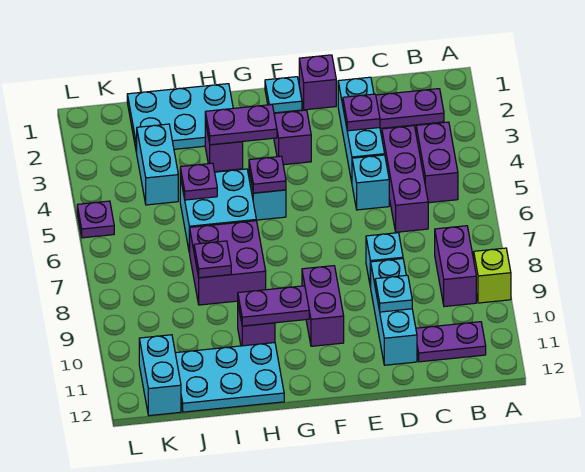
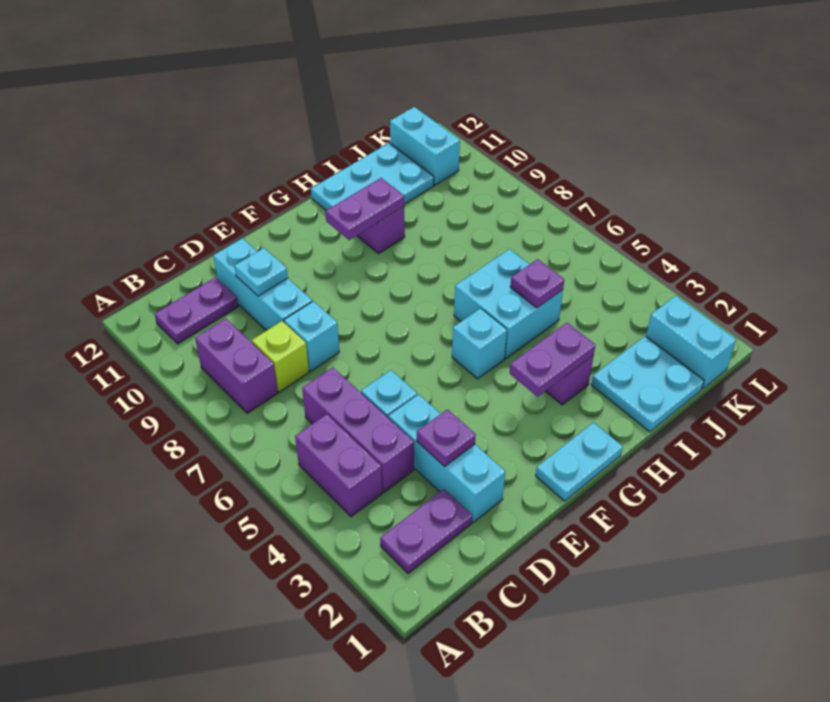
lime 1x1 brick [474,248,511,303] -> lime 1x1 brick moved to [252,321,309,392]
purple 1x1 brick [299,55,336,110] -> none
cyan 1x1 plate [265,77,302,113] -> cyan 1x2 plate [536,423,623,501]
purple 1x1 brick [274,110,311,165] -> none
purple 1x2 brick [302,266,344,346] -> none
purple 1x1 plate [249,156,286,193] -> none
cyan 2x3 plate [127,84,233,153] -> cyan 2x2 plate [591,336,704,432]
purple 2x2 brick [190,221,266,305] -> none
purple 1x1 plate [194,241,231,278] -> none
cyan 1x2 brick [136,124,178,205] -> cyan 1x2 brick moved to [646,296,736,389]
purple 1x1 plate [77,201,114,238] -> none

